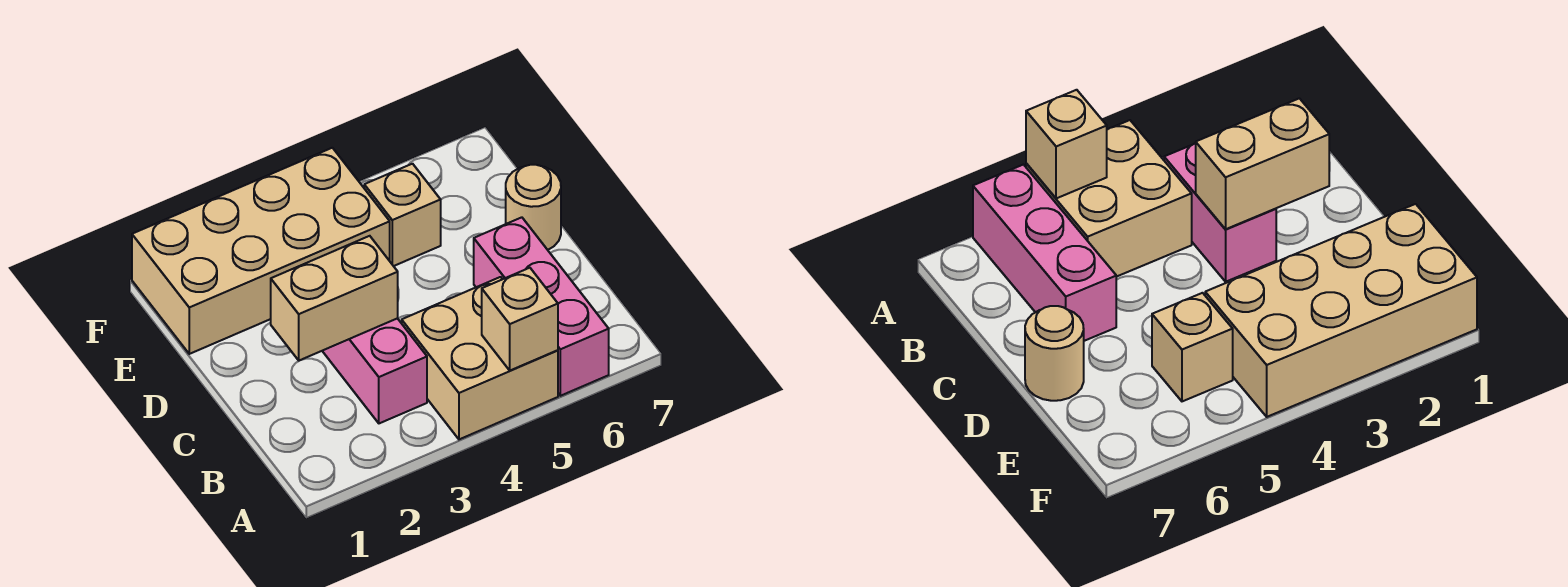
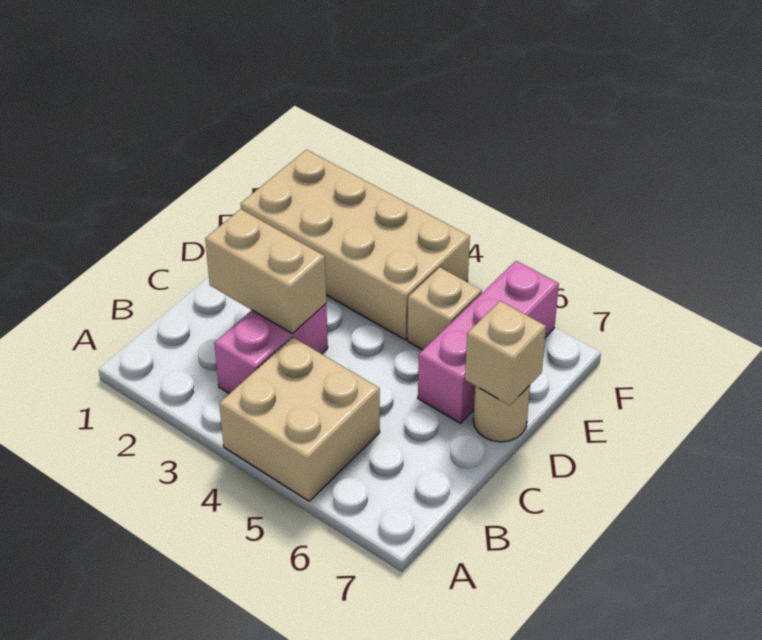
tan 1x1 brick [482,268,558,370] -> tan 1x1 brick moved to [465,301,546,405]
pink 1x3 brick [474,217,609,396] -> pink 1x3 brick moved to [418,261,559,423]

